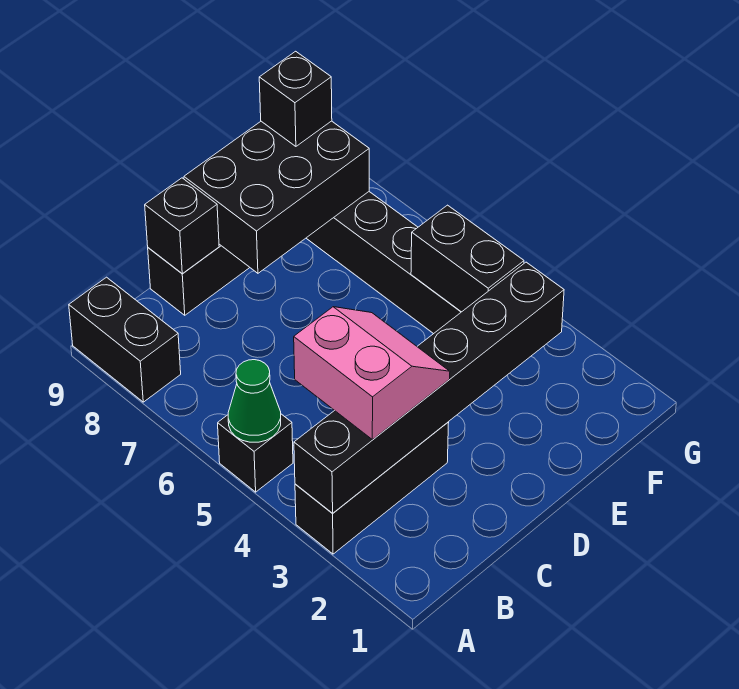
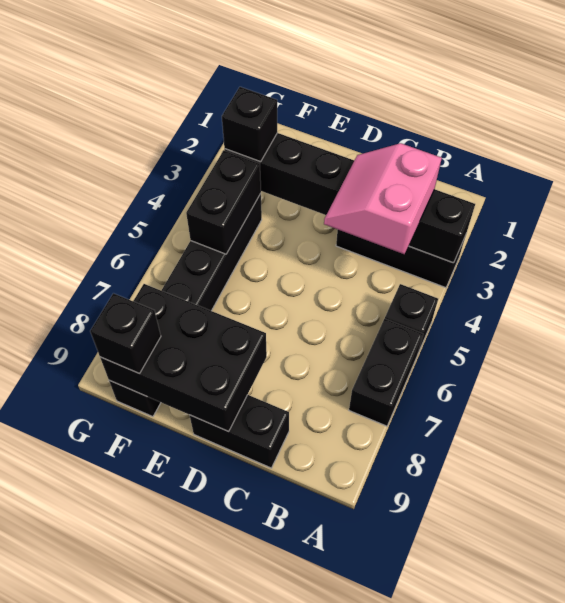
green 1x1 cone [228,360,281,442] -> none
black 1x2 brick [69,277,181,402] -> black 1x2 brick moved to [349,319,423,426]
black 1x1 brick [145,178,219,273] -> black 1x1 brick moved to [222,87,277,162]

